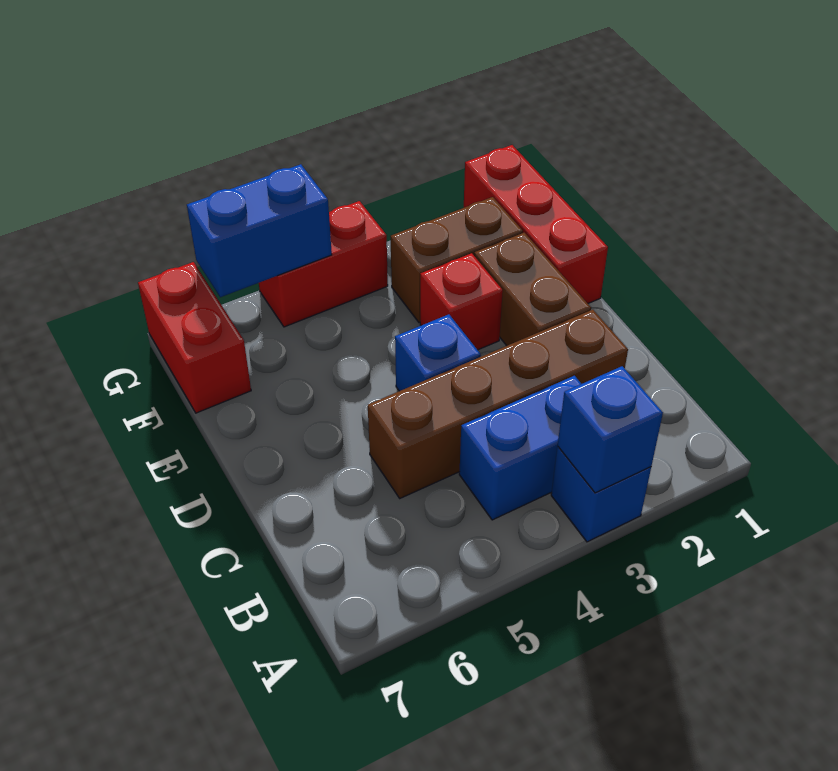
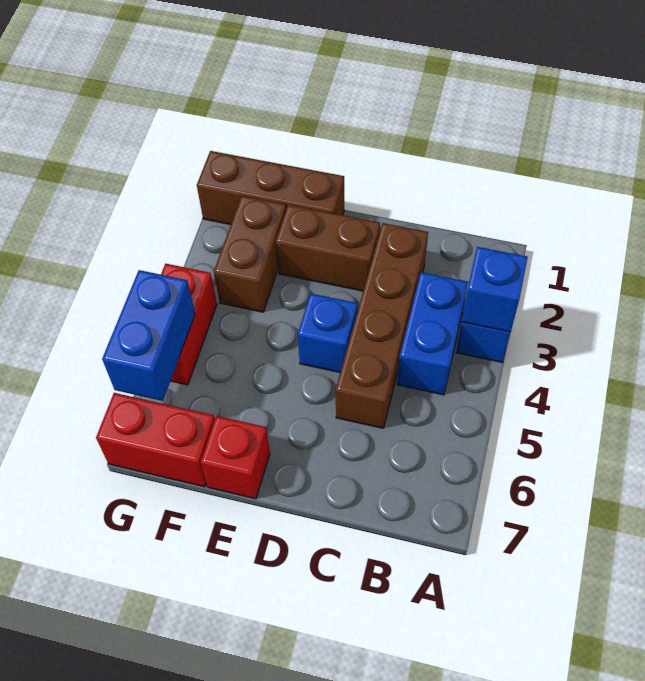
red 1x3 brick [464,145,608,303] -> brown 1x3 brick [197,151,344,225]
red 1x1 brick [420,253,503,350] -> red 1x1 brick moved to [201,416,270,499]

